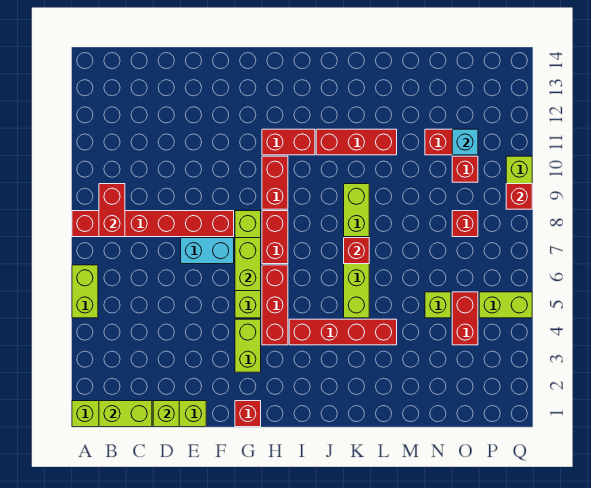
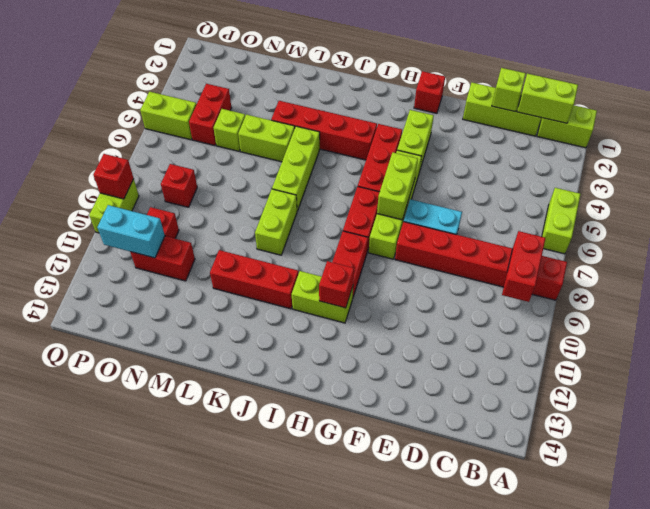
red 1x2 brick [262,129,315,155] -> lime 1x2 brick [292,271,353,323]
red 1x1 brick [344,238,369,264] -> red 1x1 brick moved to [319,261,354,308]
none -> lime 1x2 brick [238,114,295,162]
cyan 1x1 brick [452,129,478,155] -> cyan 1x2 brick [97,205,165,258]

